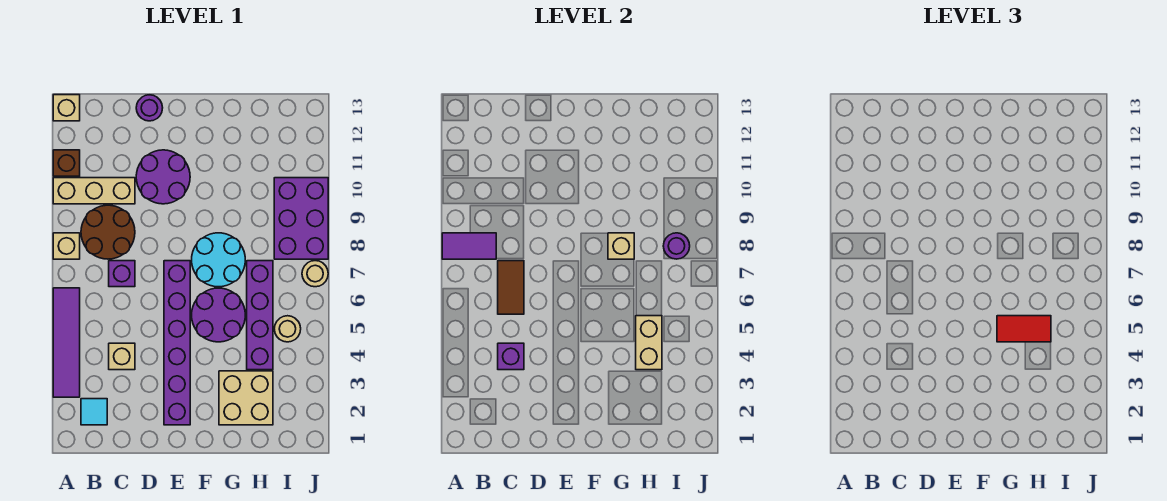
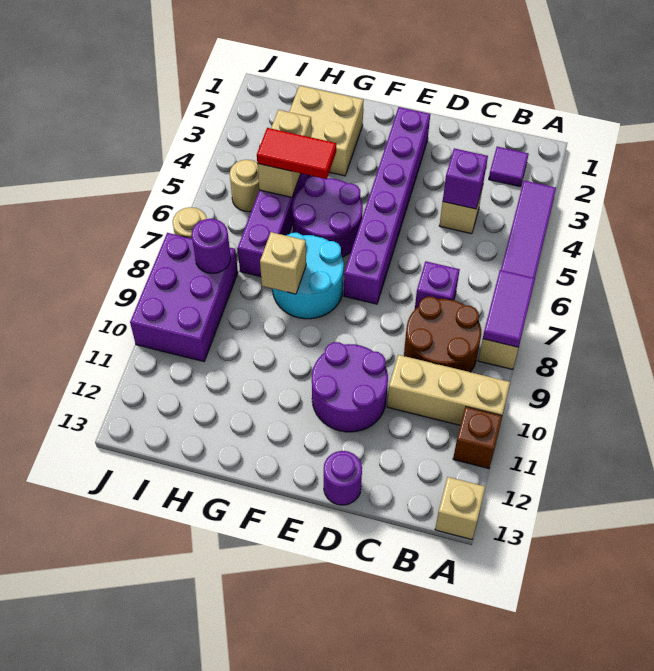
purple 1x2 tile [442,233,496,259] -> purple 1x2 tile turned to [483,270,535,347]
cyan 1x1 tile [81,399,107,425] -> purple 1x1 tile [489,147,529,187]
brown 1x2 tile [498,261,524,314] -> none

